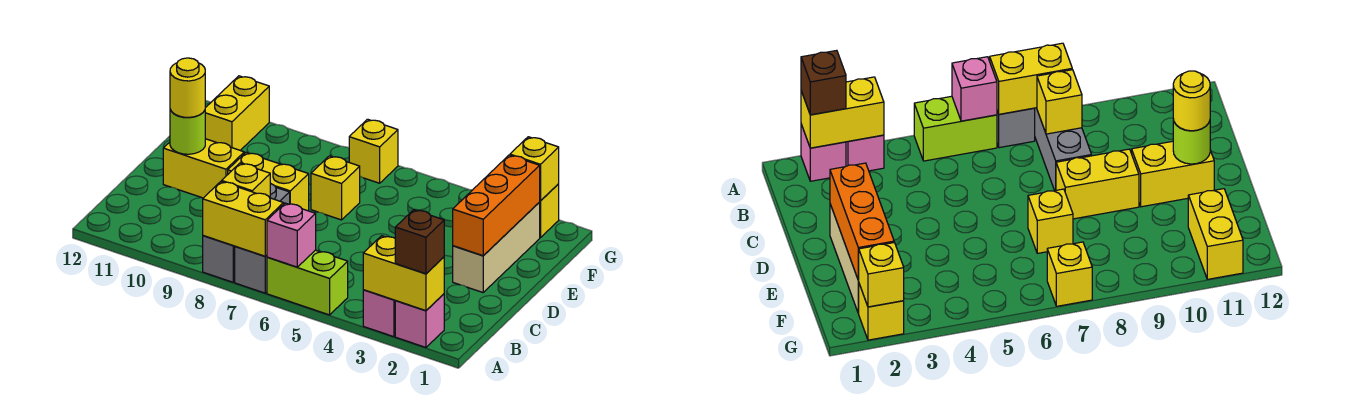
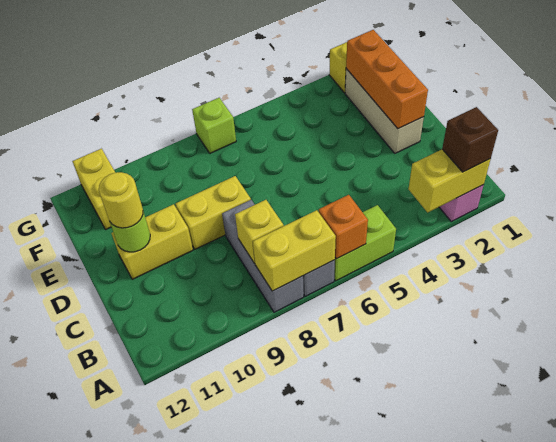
pink 1x1 brick [363,290,395,337] -> none
pink 1x1 brick [267,203,316,267] -> orange 1x1 brick [319,195,368,259]
yellow 1x1 brick [311,156,360,220] -> none
yellow 1x1 brick [510,137,559,201] -> none
yellow 1x1 brick [349,119,398,183] -> lime 1x1 brick [192,98,236,153]

